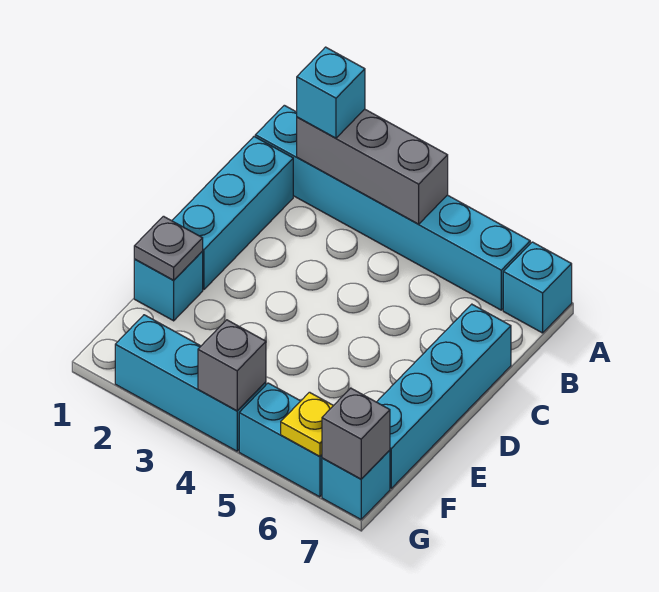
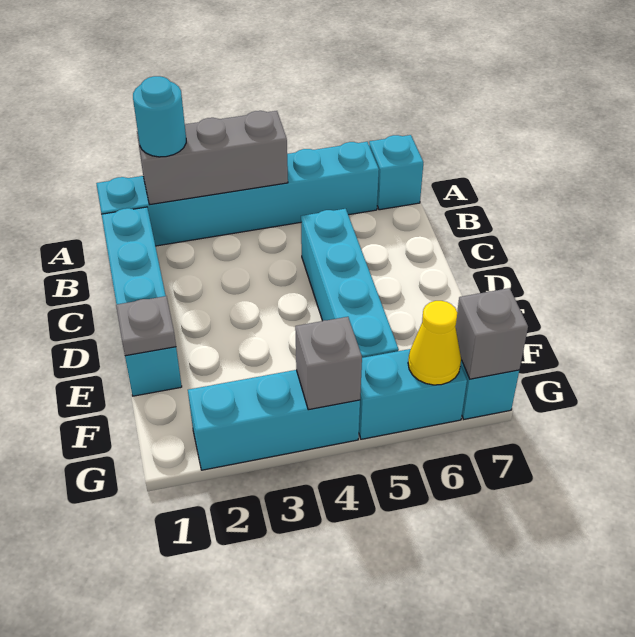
cyan 1x1 brick [297,47,365,138] -> cyan 1x1 round brick [133,76,186,157]
cyan 1x4 brick [377,304,511,488] -> cyan 1x4 brick moved to [301,209,399,358]
yellow 1x1 plate [281,392,333,457] -> yellow 1x1 cone [408,301,461,385]

